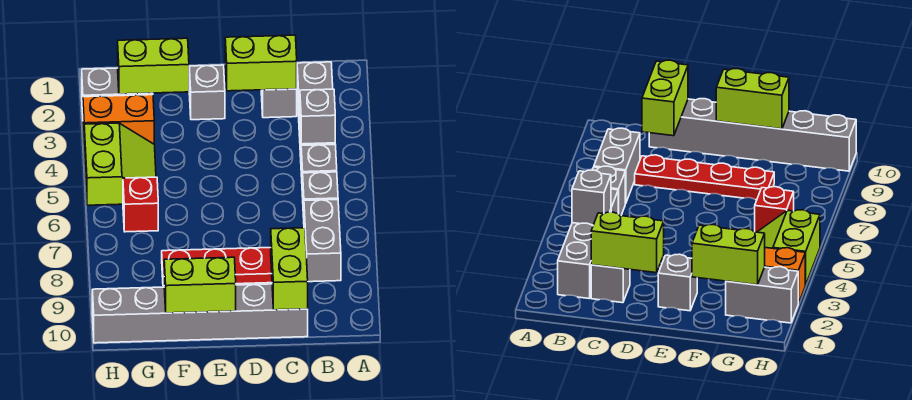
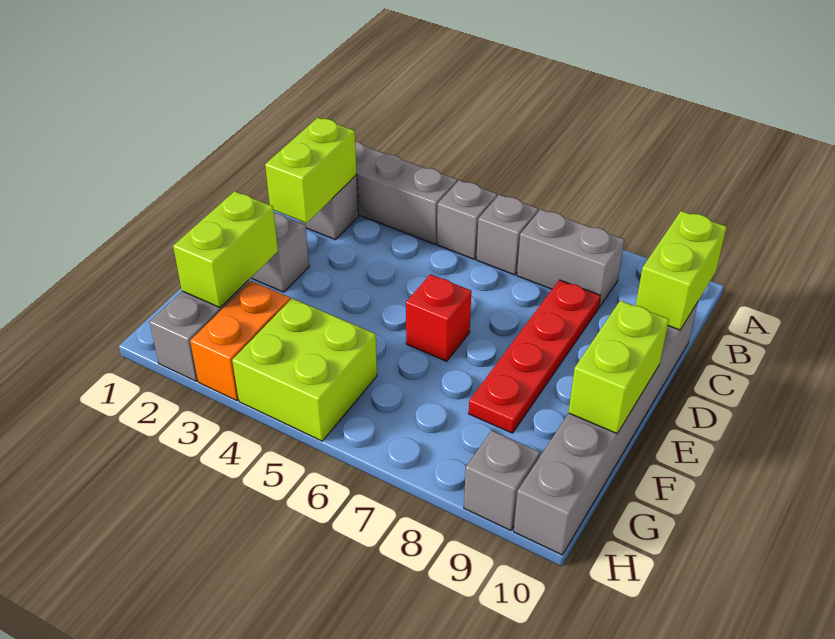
grey 1x1 brick [300,89,335,144] -> grey 1x1 brick moved to [464,431,540,531]
lime 1x2 brick [271,228,308,310] -> lime 1x2 brick turned to [636,211,727,330]
lime 2x2 slope [84,123,156,205] -> lime 2x2 brick [232,298,377,441]
red 1x1 brick [123,177,158,232] -> red 1x1 brick moved to [406,274,471,361]

